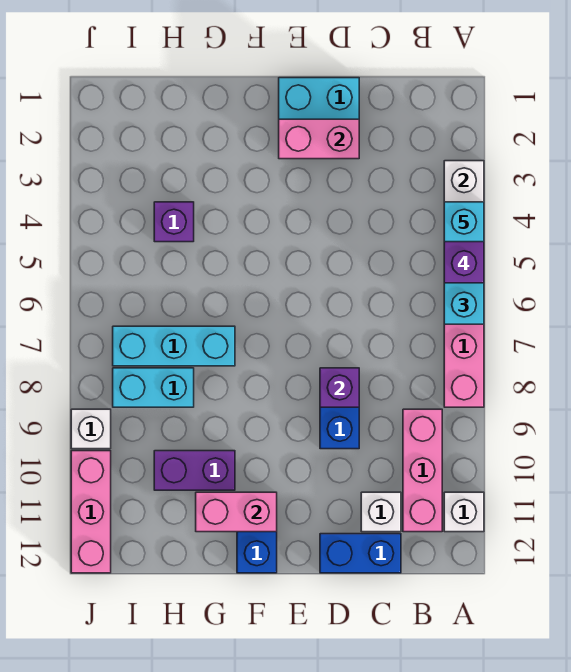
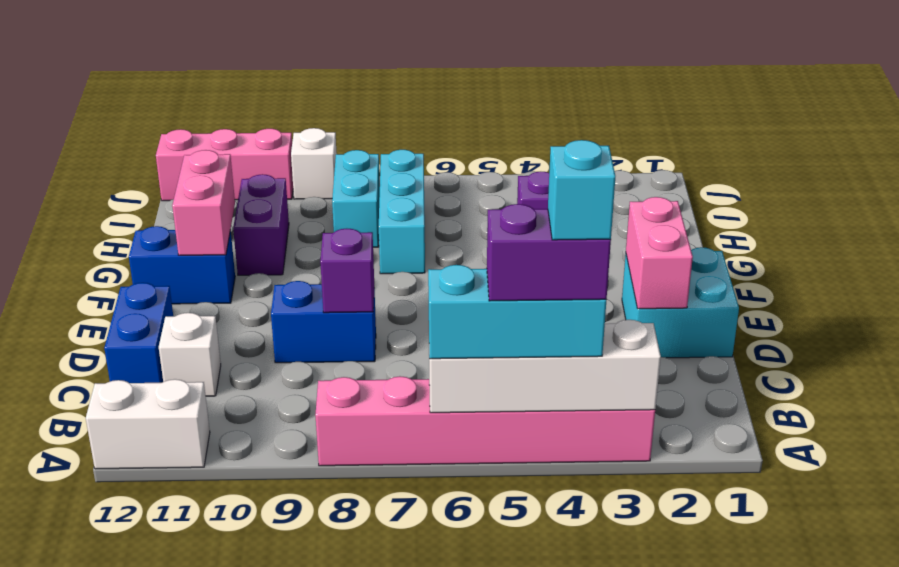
white 1x1 brick [444,492,484,532] -> white 1x2 brick [86,379,210,469]
pink 1x3 brick [403,409,442,532] -> none

